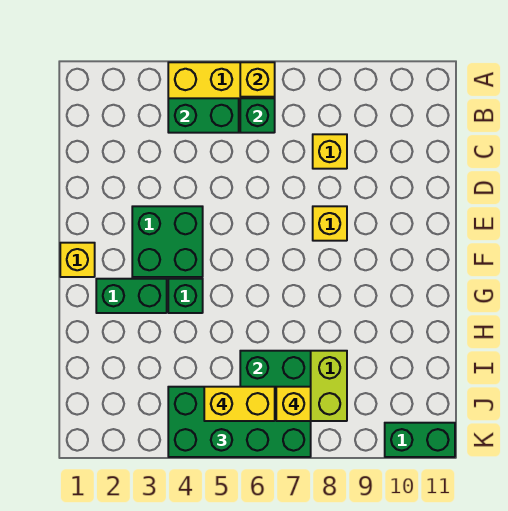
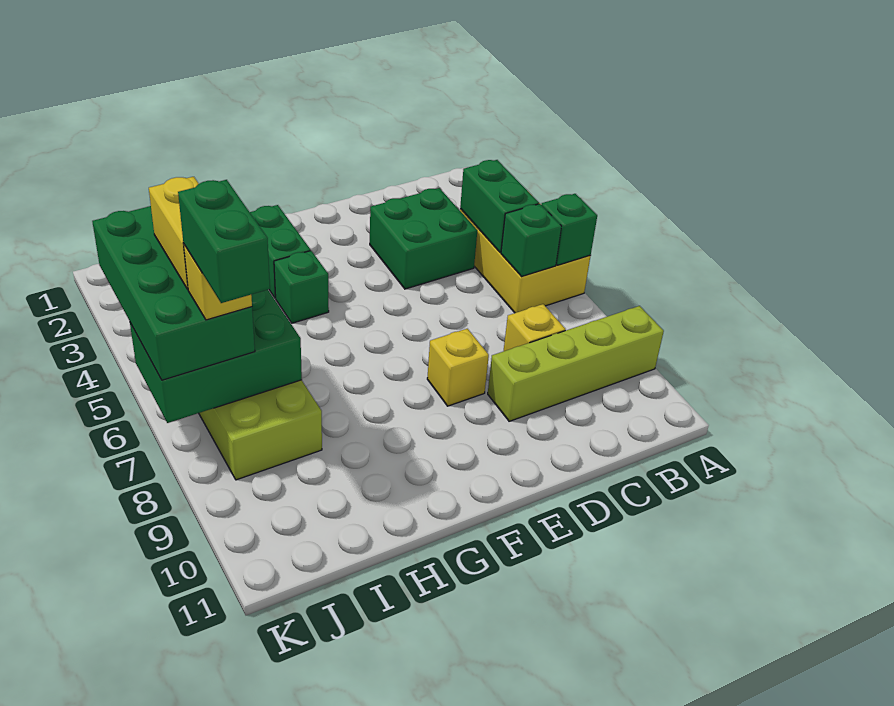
yellow 1x1 brick [240,62,275,97] -> green 1x1 brick [541,194,597,265]
none -> lime 1x4 brick [488,306,664,421]
green 2x2 brick [132,206,203,277] -> green 2x2 brick moved to [370,188,477,289]
yellow 1x1 brick [60,243,95,277] -> none
green 1x2 brick [385,423,455,457] -> green 1x2 brick moved to [178,180,270,303]

